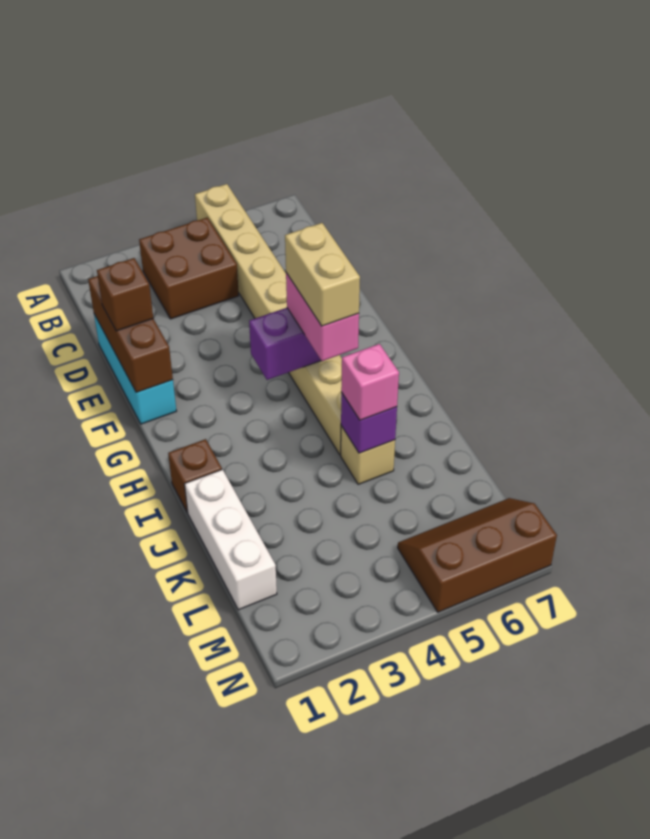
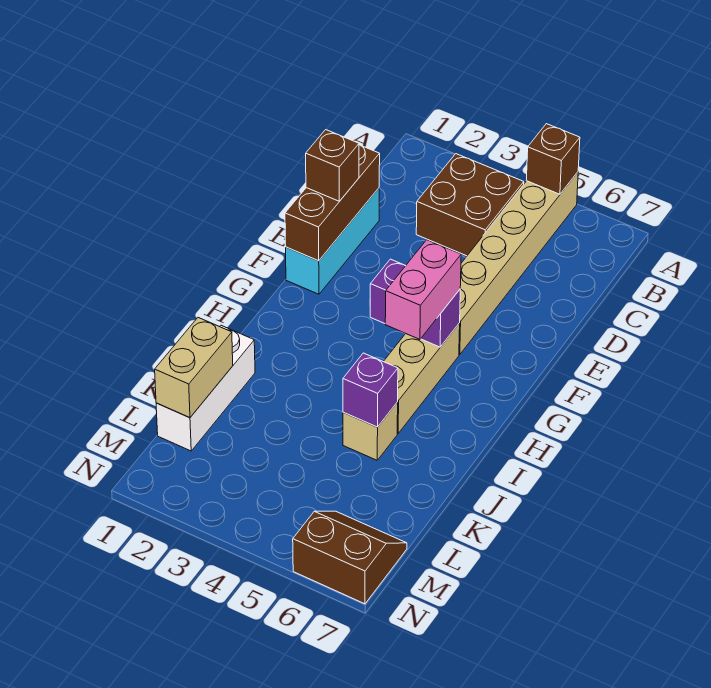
tan 1x2 brick [285,223,360,326] -> tan 1x2 brick moved to [155,318,233,418]
brown 1x1 brick [168,439,222,513] -> brown 1x1 brick moved to [526,124,580,194]
pink 1x1 brick [341,344,399,420] -> none
brown 2x3 slope [398,498,557,612] -> brown 2x2 slope [293,511,407,604]

